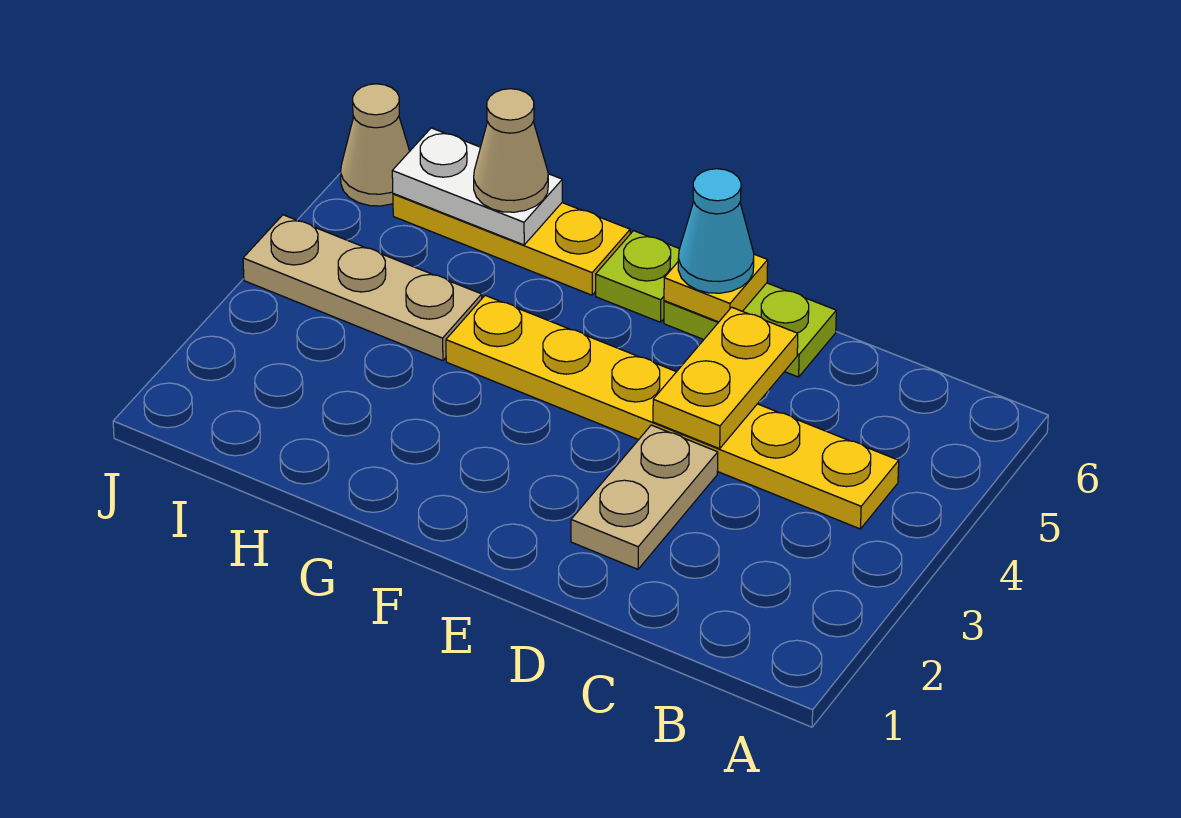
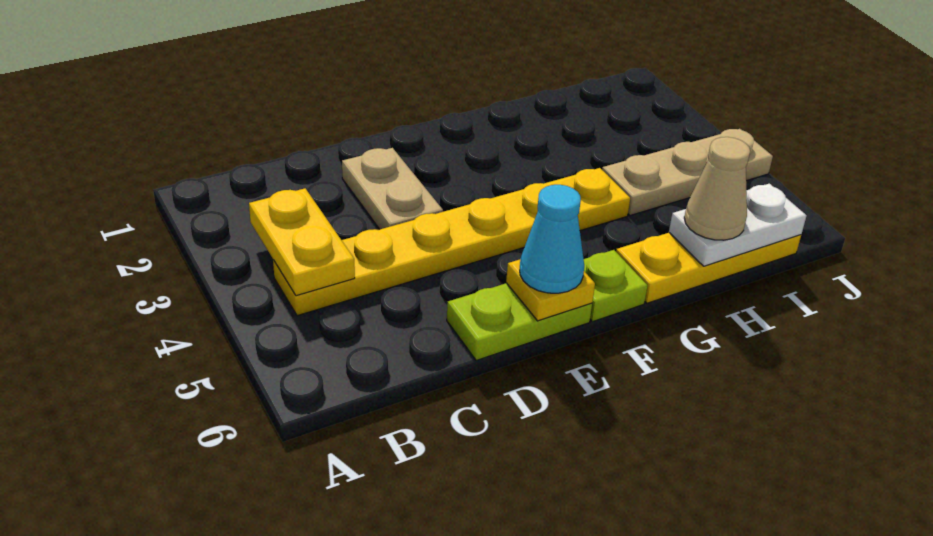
yellow 1x2 plate [653,307,798,449] -> yellow 1x2 plate moved to [249,188,355,296]
tan 1x1 cone [341,84,410,206] -> none

